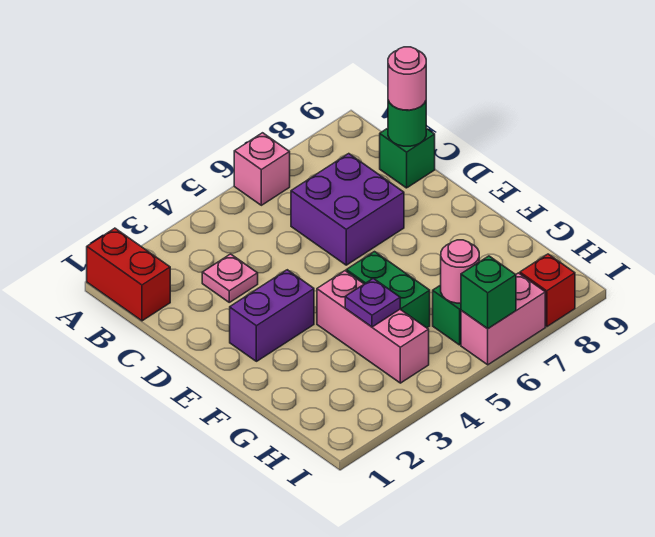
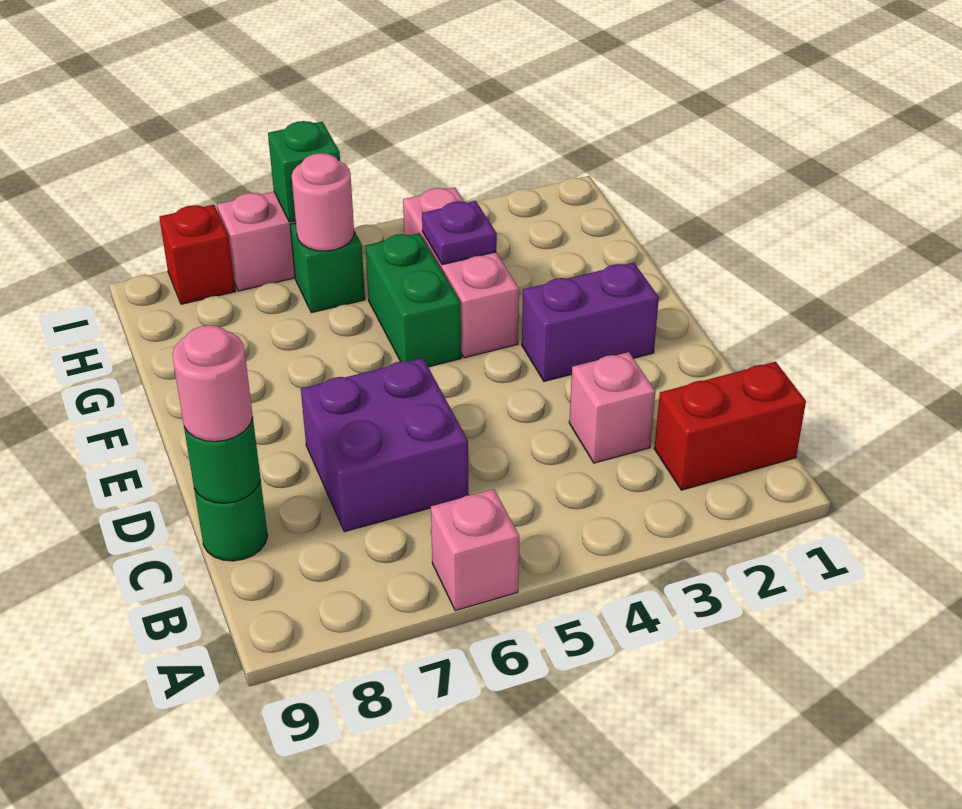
red 1x2 brick [87,228,170,321] -> red 1x2 brick turned to [654,362,806,490]
pink 1x1 plate [202,254,258,302] -> pink 1x1 brick [569,352,656,463]
green 1x1 brick [380,128,435,188] -> green 1x1 round brick [194,479,268,561]

